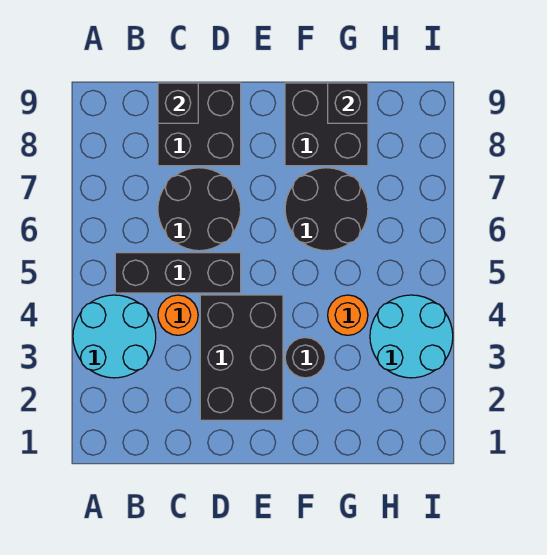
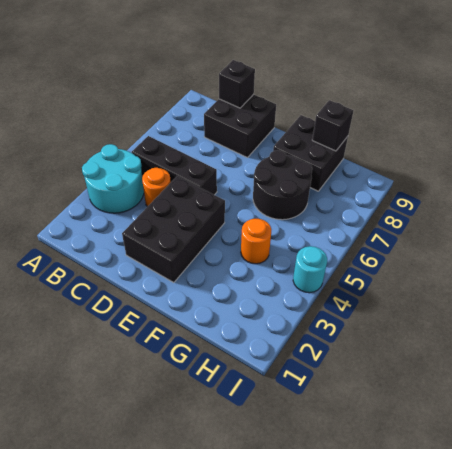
black 2x2 round brick [158,168,241,251] -> none
black 1x1 round brick [285,338,325,378] -> none
cyan 2x2 round brick [370,295,453,378] -> cyan 1x1 round brick [293,246,327,293]

